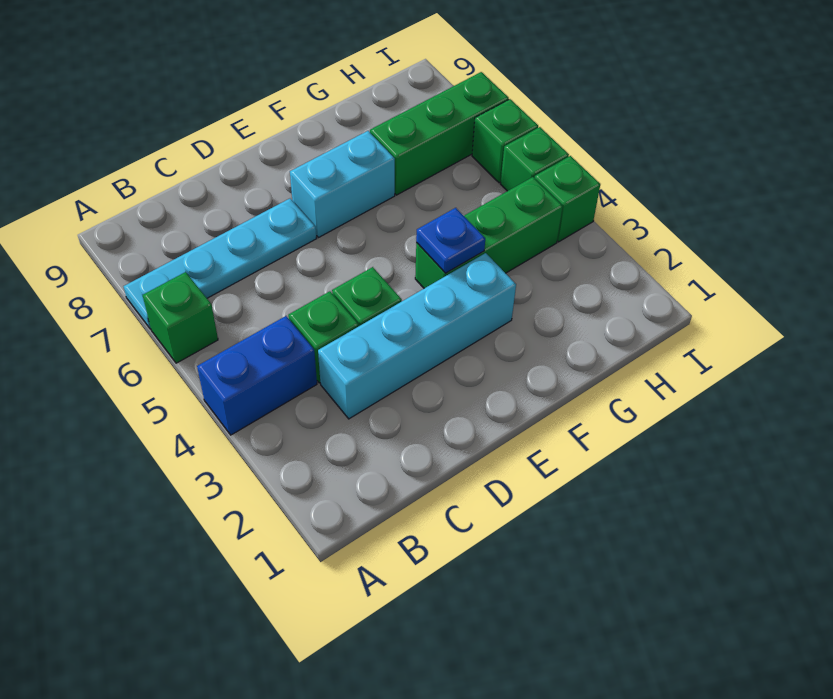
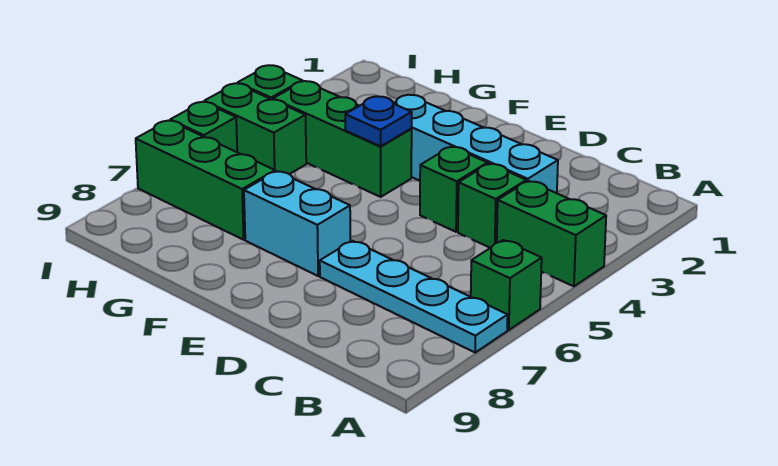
blue 1x2 brick [197,316,317,435] -> green 1x2 brick [497,181,606,286]
green 1x1 brick [501,127,569,191] -> green 1x2 brick [204,83,306,174]

